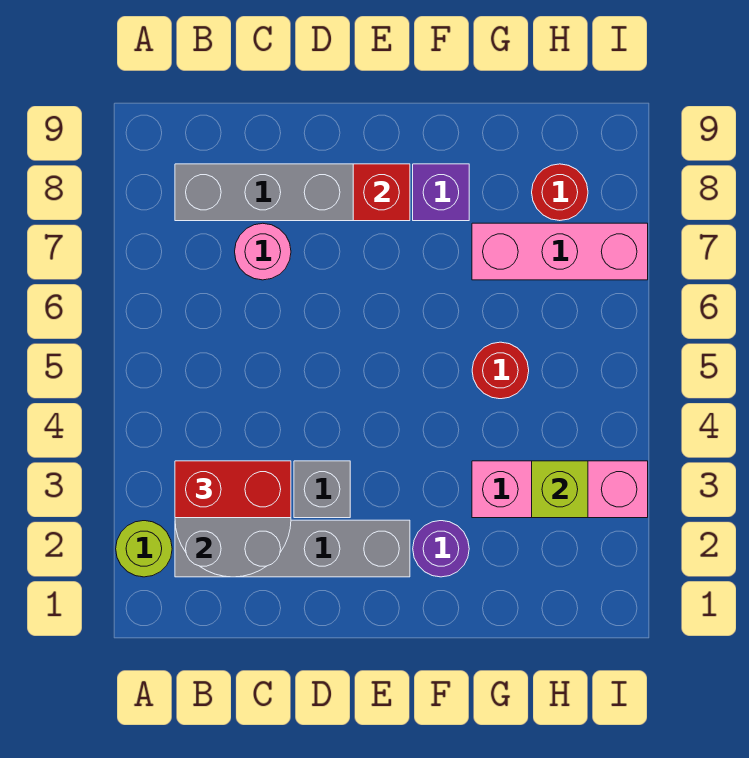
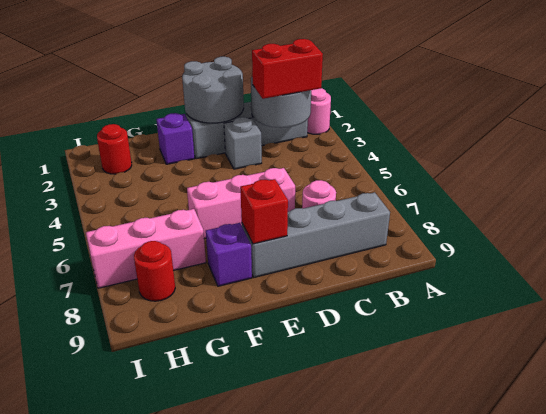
lime 1x1 round brick [116,521,172,577] -> pink 1x1 round brick [307,88,331,134]
none -> grey 2x2 round brick [182,57,244,123]
purple 1x1 round brick [413,521,469,577] -> purple 1x1 brick [156,113,195,164]
pink 1x3 brick [472,461,648,518] -> pink 1x3 brick moved to [187,168,295,239]
red 1x1 round brick [472,342,529,399] -> red 1x1 round brick moved to [97,124,132,174]
lime 1x1 brick [532,461,588,518] -> none

